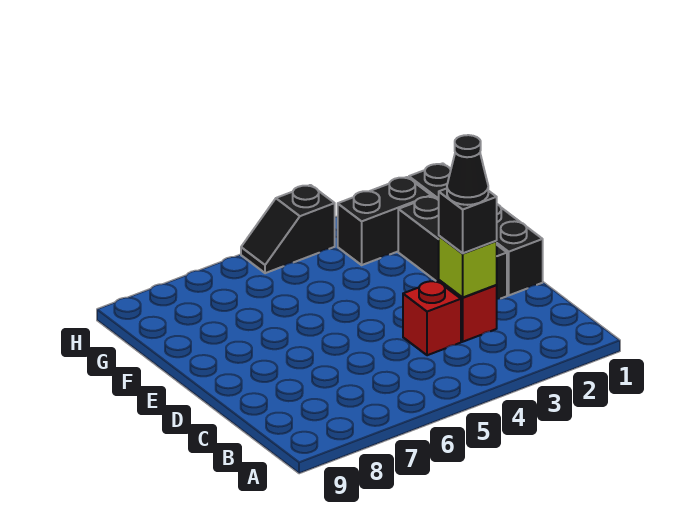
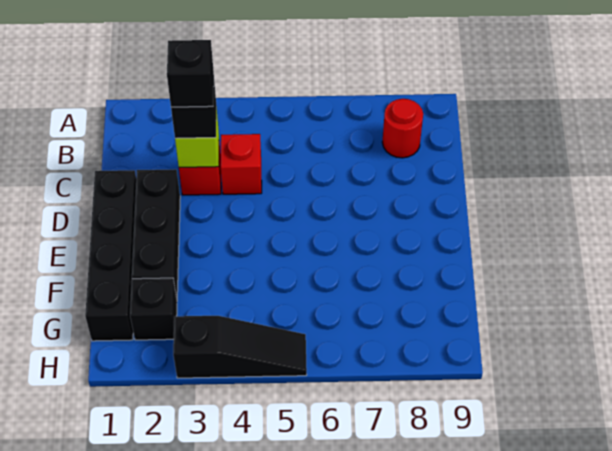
none -> red 1x1 round brick [382,99,423,158]
black 1x1 cone [447,135,488,205] -> black 1x1 brick [167,40,214,107]
black 1x2 brick [338,177,431,265] -> black 1x1 brick [130,278,177,340]
black 1x2 slope [241,185,335,273] -> black 1x3 slope [173,316,307,378]

